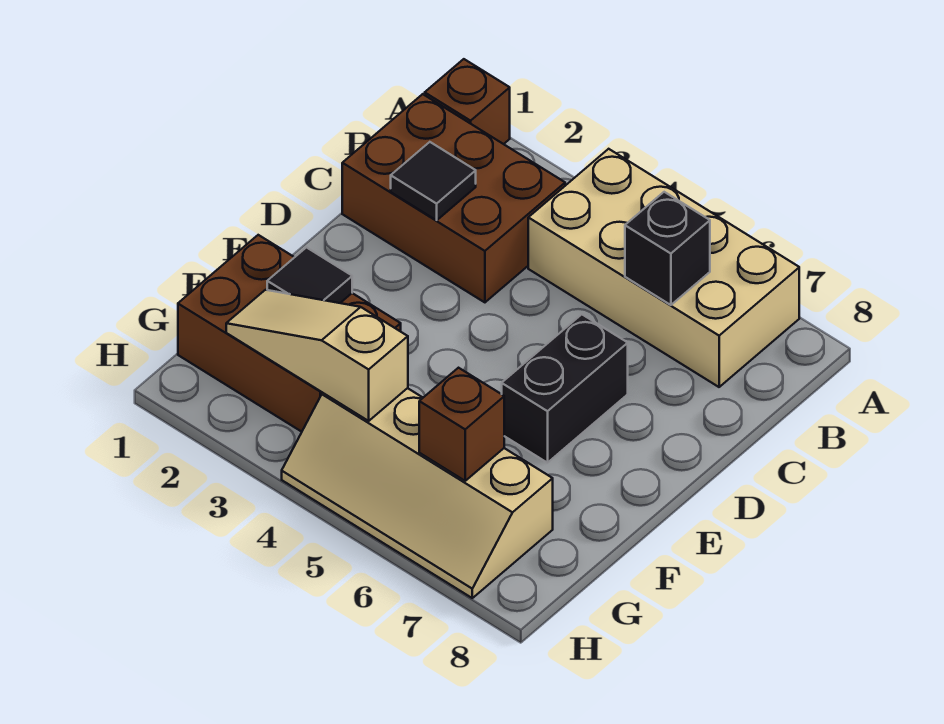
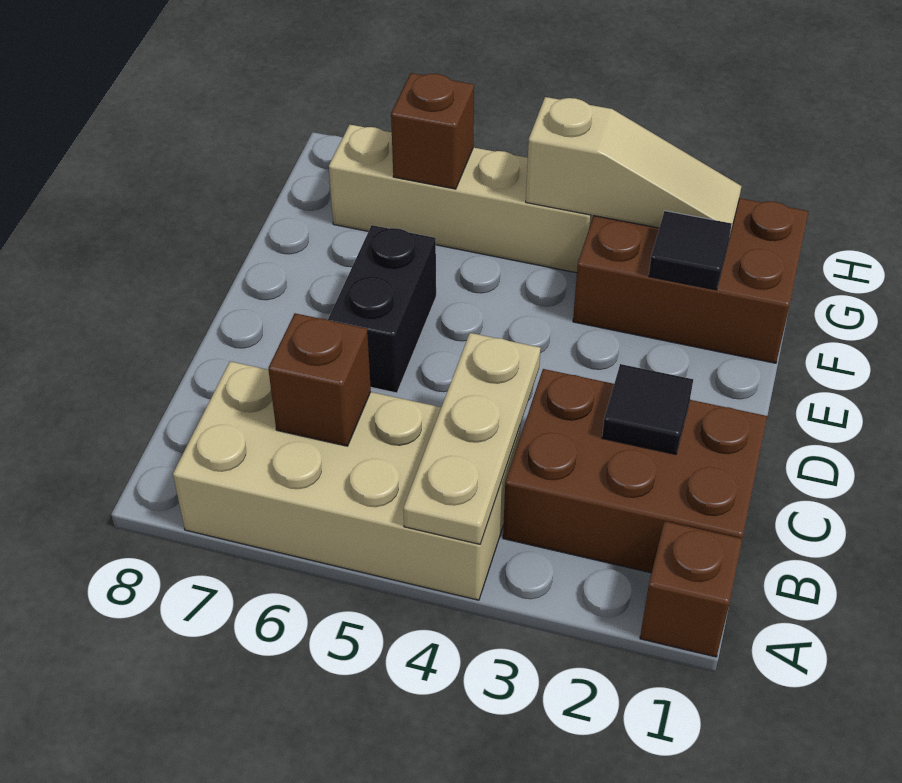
none -> tan 1x3 plate [403,333,541,544]
black 1x1 brick [625,192,710,305] -> brown 1x1 brick [268,313,371,446]

